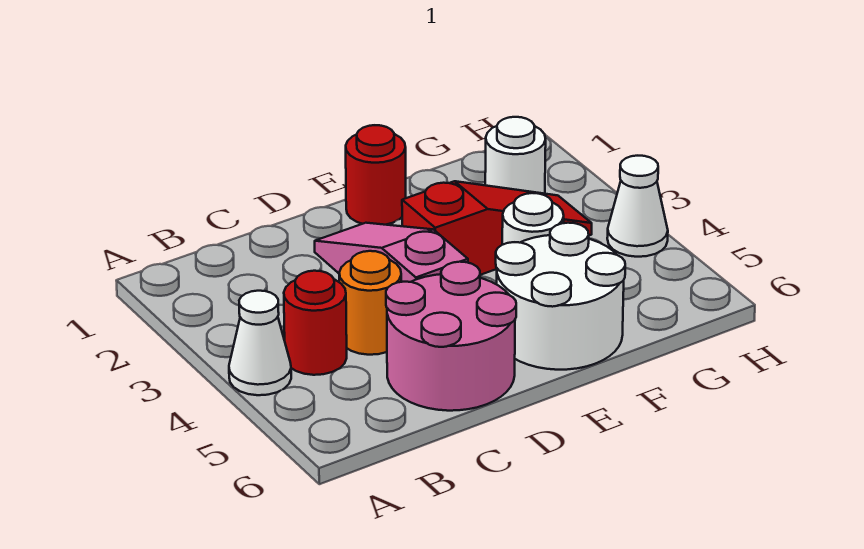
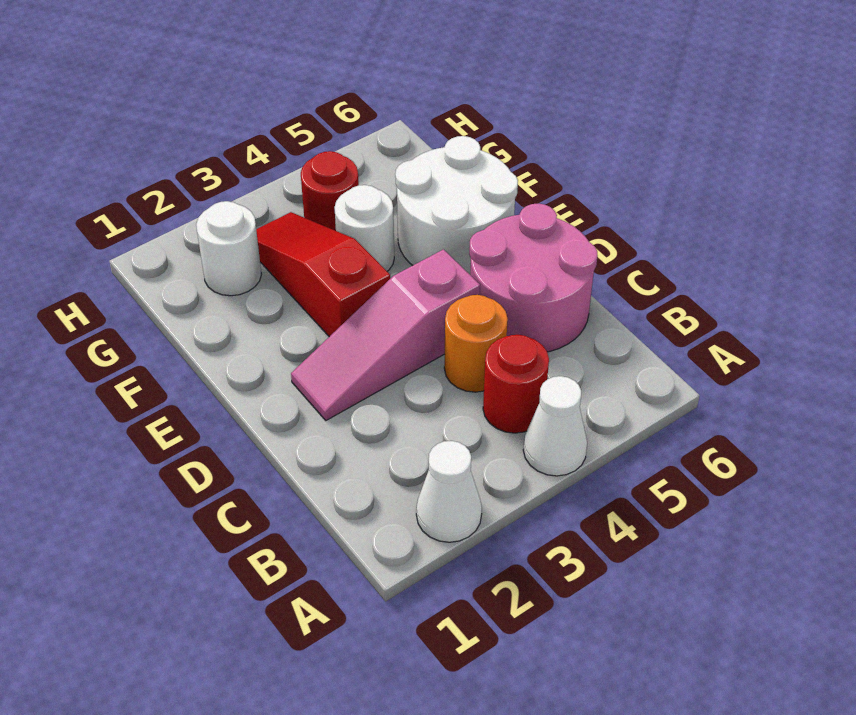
red 1x1 round brick [346,125,406,225] -> red 1x1 round brick moved to [301,151,359,231]
white 1x1 cone [607,156,668,257] -> white 1x1 cone moved to [416,441,482,542]

